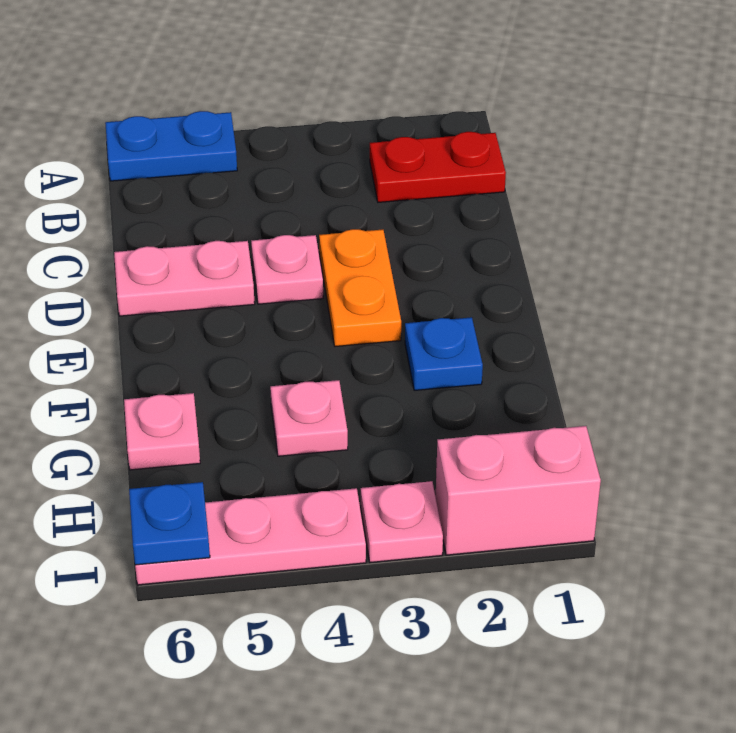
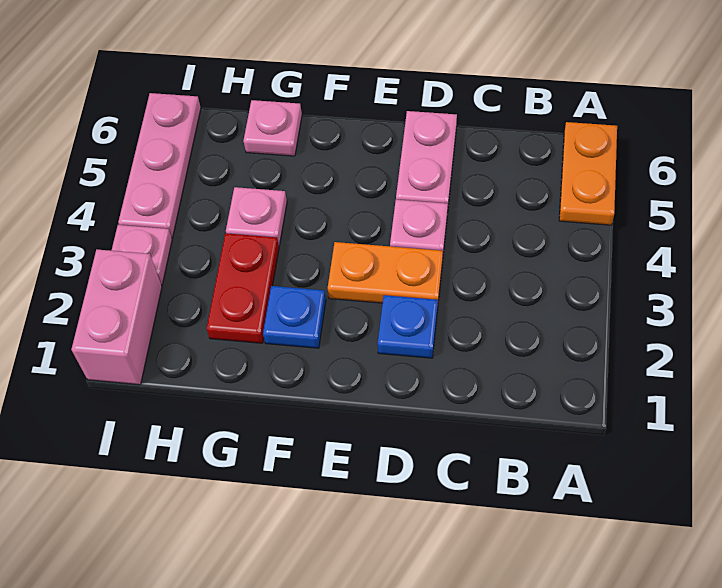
blue 1x2 plate [105,111,237,181] -> orange 1x2 plate [559,122,617,225]
red 1x2 plate [370,132,506,202] -> red 1x2 plate moved to [207,233,279,343]
blue 1x1 plate [129,482,210,565] -> blue 1x1 plate moved to [377,295,438,358]

